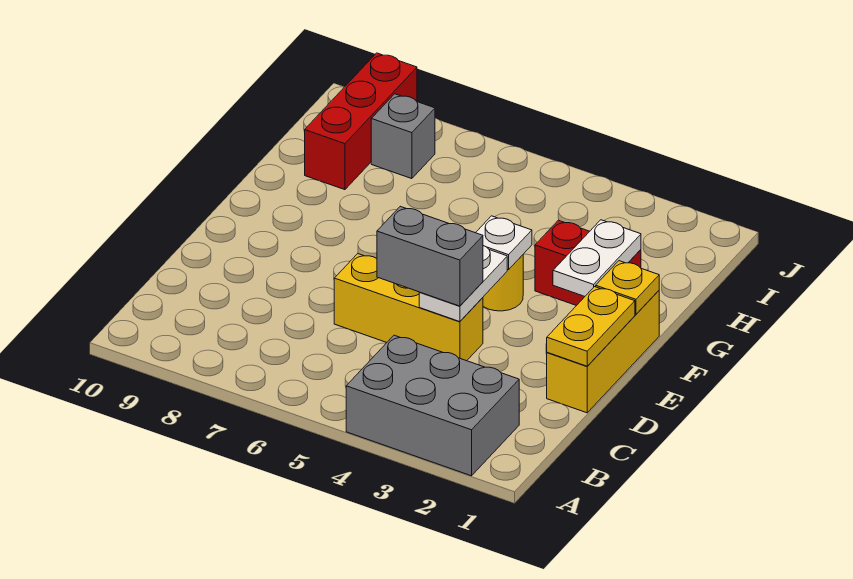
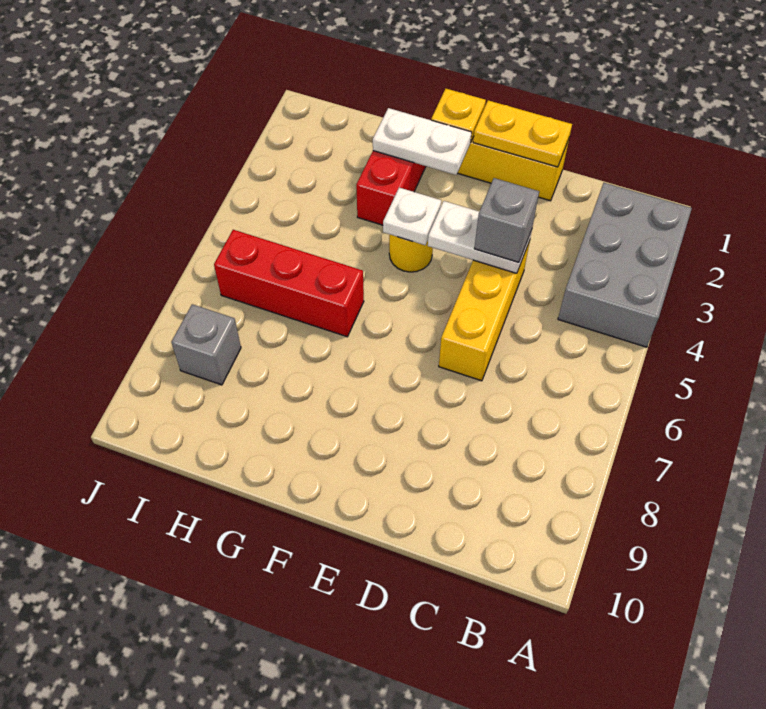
grey 1x2 brick [377,206,483,306] -> grey 1x1 brick [474,178,539,262]
red 1x3 brick [305,53,417,190] -> red 1x3 brick moved to [214,230,364,337]

